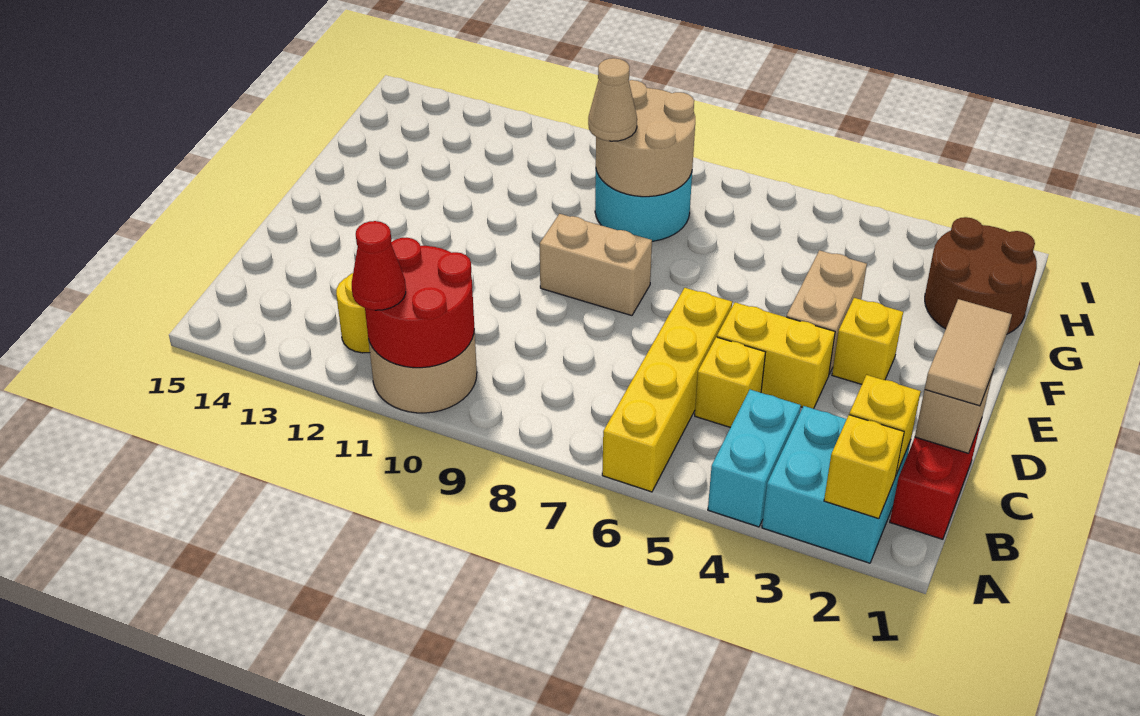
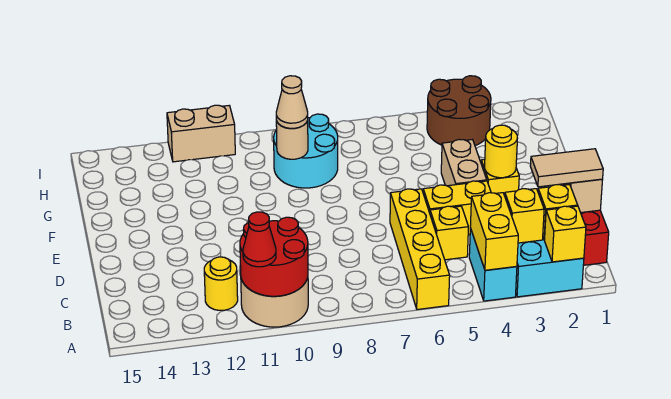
none -> yellow 1x2 brick [470,193,518,270]
none -> yellow 1x1 brick [505,189,544,243]
tan 1x2 tile [925,299,1012,406] -> tan 1x2 tile turned to [530,149,603,187]
none -> yellow 1x1 round brick [485,125,517,178]
tan 1x2 brick [540,214,652,316] -> tan 1x2 brick moved to [167,105,235,162]
brown 2x2 round brick [925,217,1037,334] -> brown 2x2 round brick moved to [427,76,491,146]
tan 2x2 round brick [596,80,695,197] -> tan 1x1 round brick [276,121,308,159]

